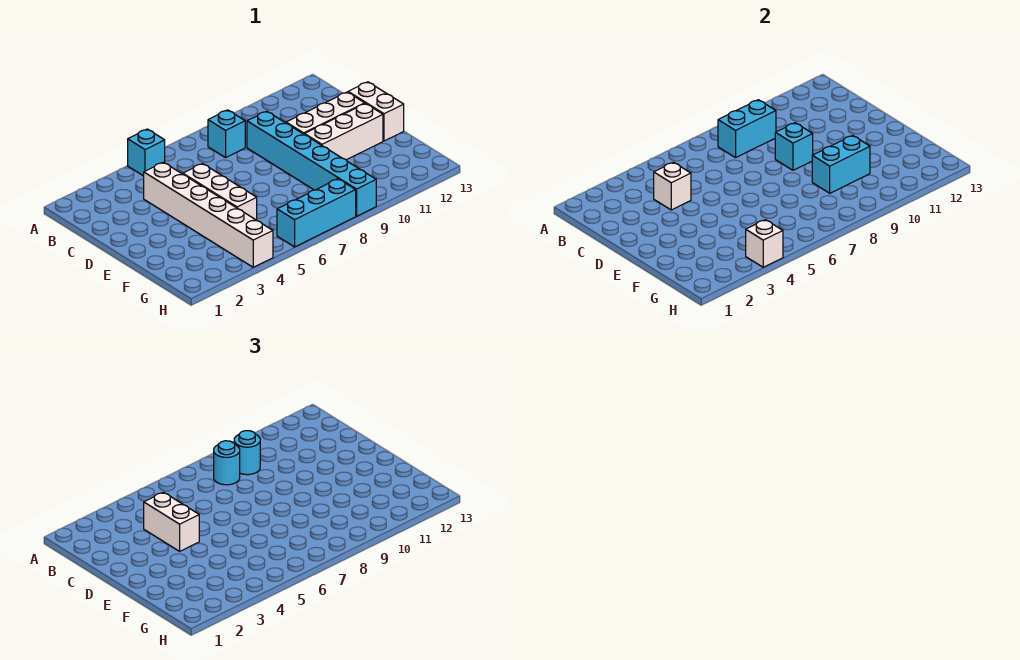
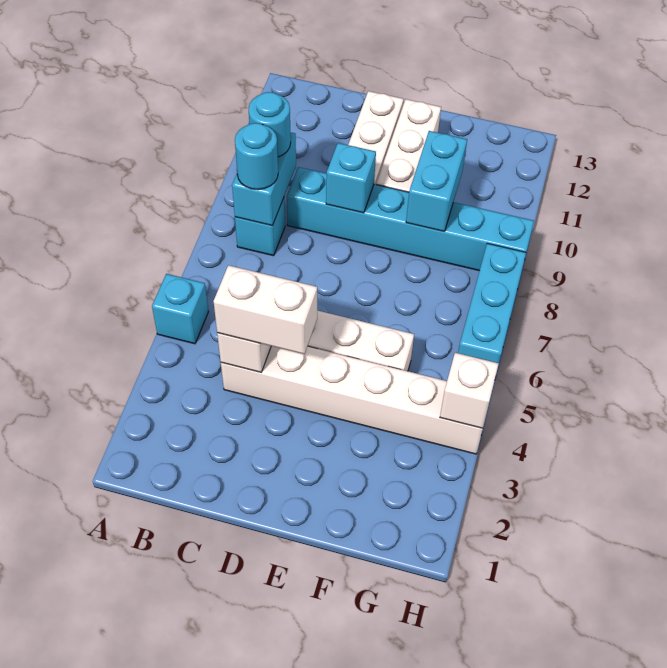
white 1x2 brick [348,82,404,141] -> none

